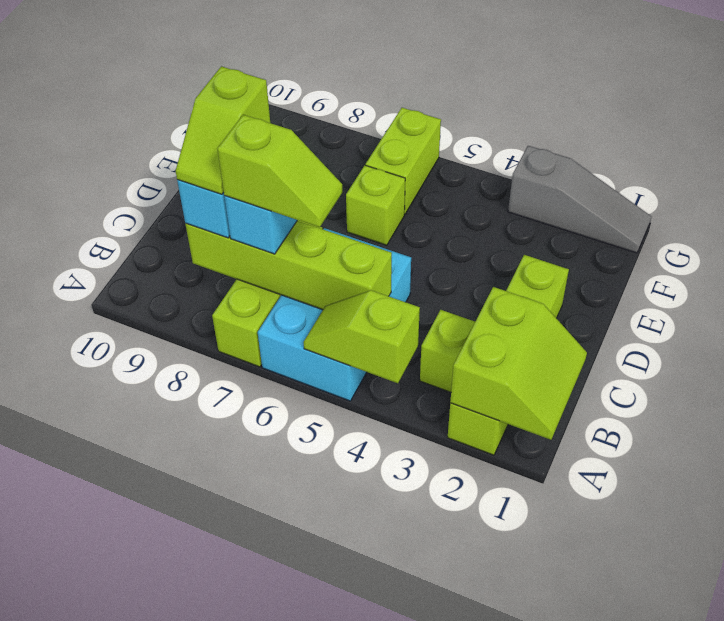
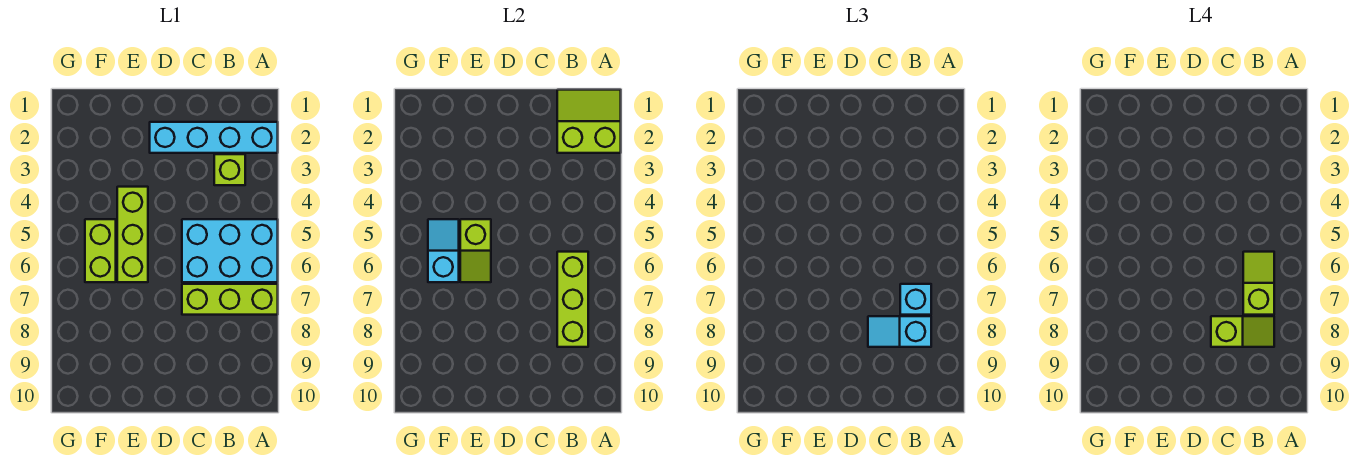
lime 1x4 brick [448,255,569,455] -> cyan 1x4 brick [150,122,278,153]
lime 1x2 slope [304,290,420,383] -> lime 1x2 slope moved to [460,219,491,282]
lime 1x4 brick [186,221,392,310] -> lime 1x3 brick [557,252,588,347]
lime 1x1 brick [346,165,405,245] -> lime 1x3 brick [117,187,148,282]
none -> cyan 1x2 slope [428,219,459,282]
lime 1x2 brick [366,108,441,214] -> lime 1x2 brick turned to [85,219,116,282]
grey 1x3 slope [508,146,652,253] -> none

